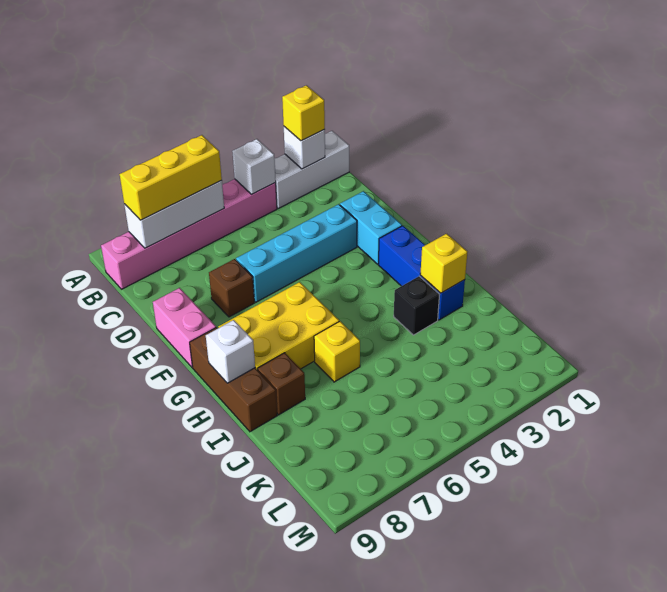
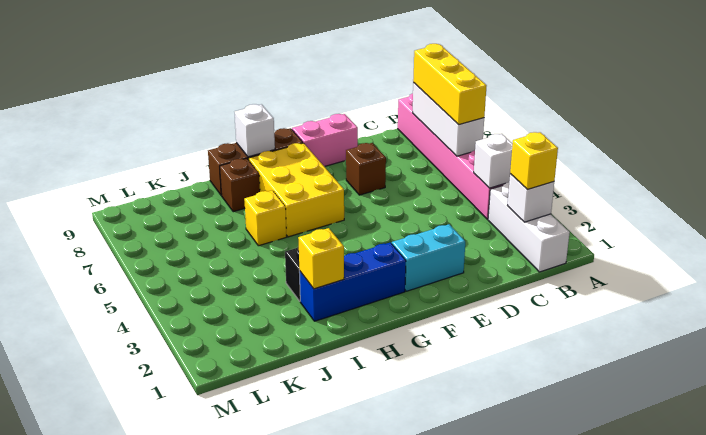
cyan 1x4 brick [236,204,357,302] -> none

